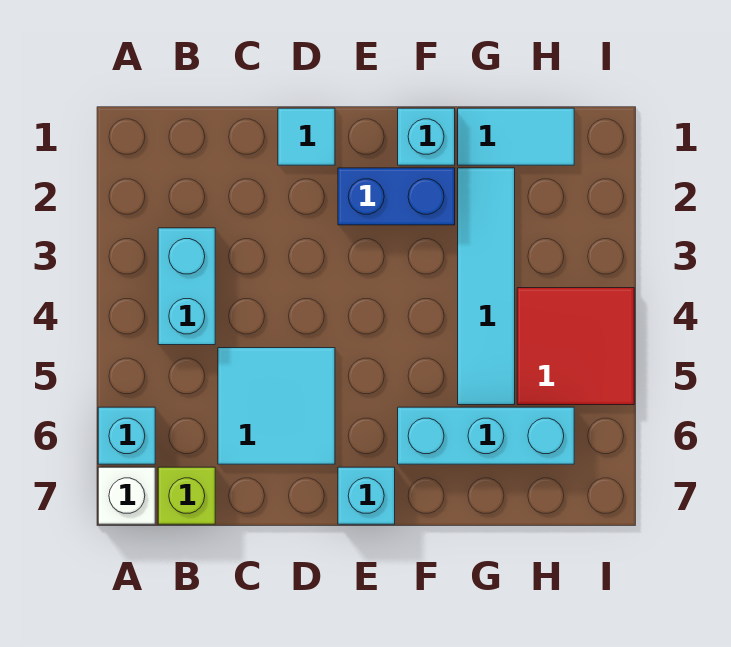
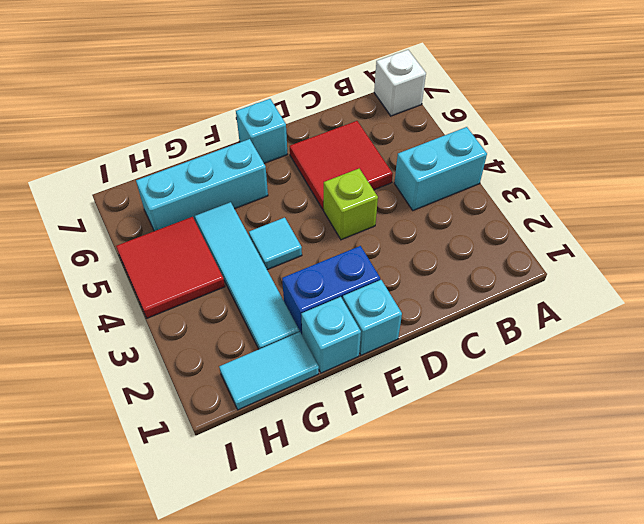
cyan 1x1 brick [98,407,155,464] -> cyan 1x1 brick moved to [343,280,402,355]
cyan 1x2 brick [158,228,215,345] -> cyan 1x2 brick turned to [394,127,487,210]
lime 1x1 brick [158,467,215,524] -> lime 1x1 brick moved to [324,169,378,240]
cyan 2x2 tile [218,348,335,464] -> red 2x2 tile [290,121,393,210]
cyan 1x1 tile [278,108,335,165] -> cyan 1x1 tile moved to [249,218,302,270]

